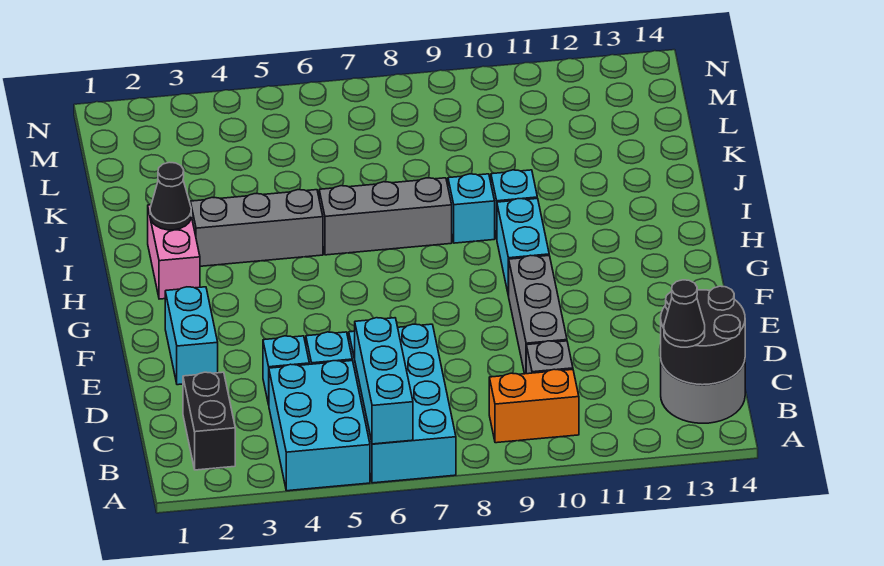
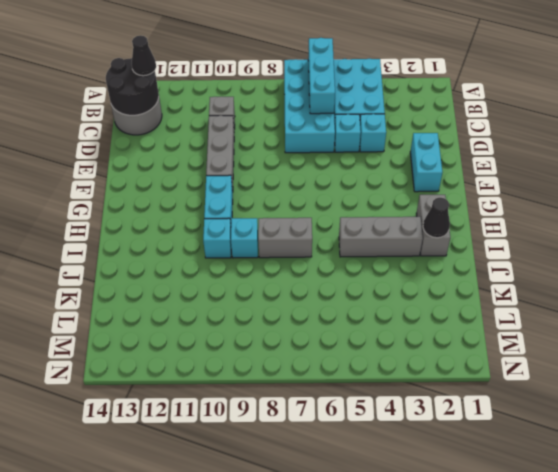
black 1x2 brick [183,372,235,470] -> none
orange 1x2 brick [489,369,579,443] -> none
pink 1x2 brick [148,205,200,299] -> grey 1x2 brick [416,195,450,256]
grey 1x3 brick [319,178,452,255] -> grey 1x2 brick [258,218,312,258]

